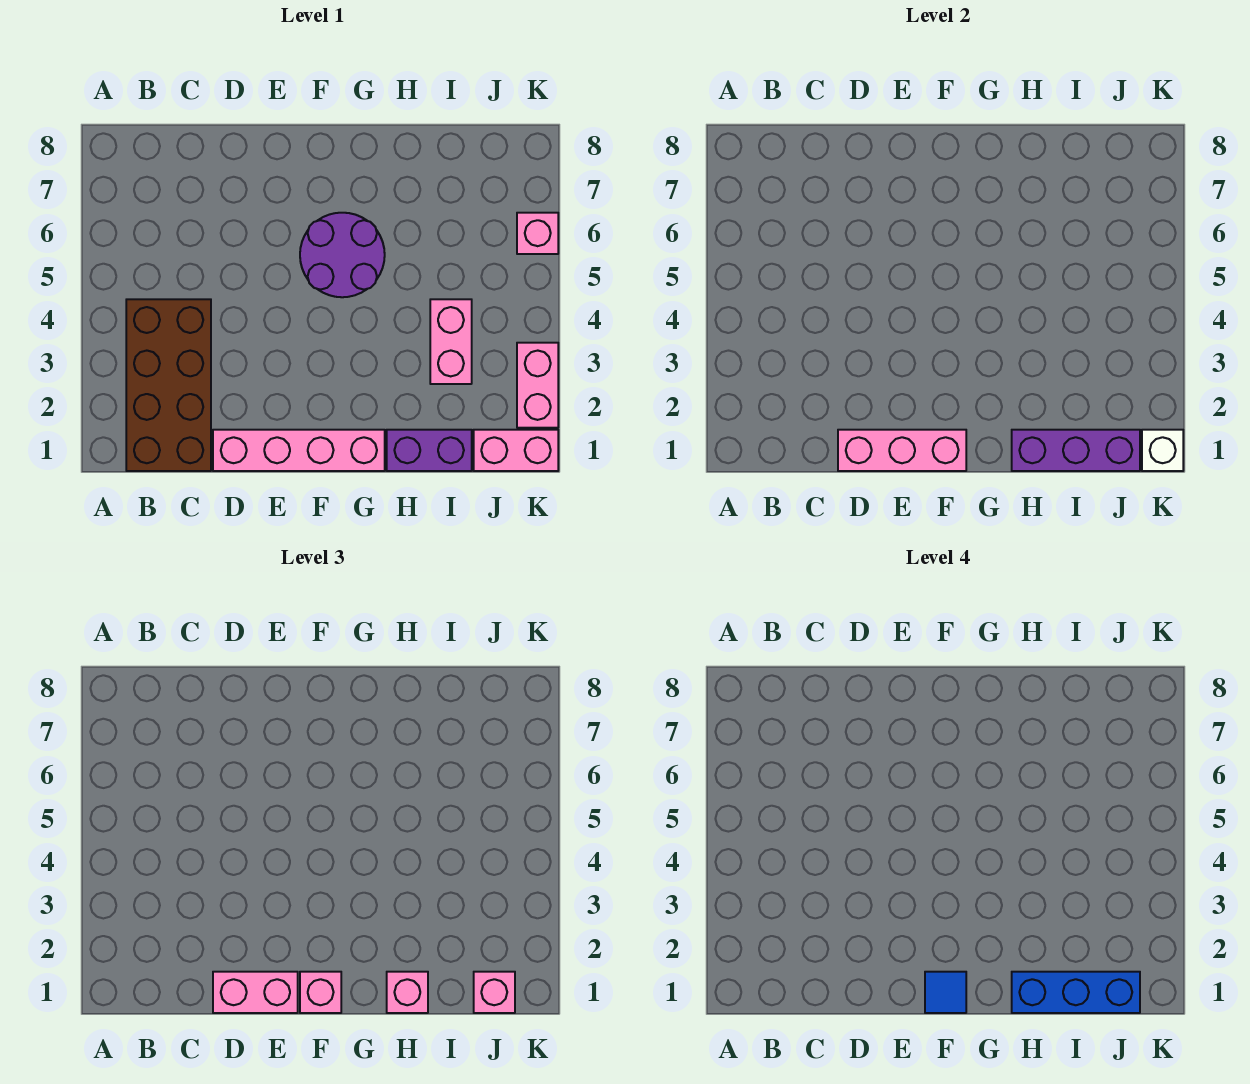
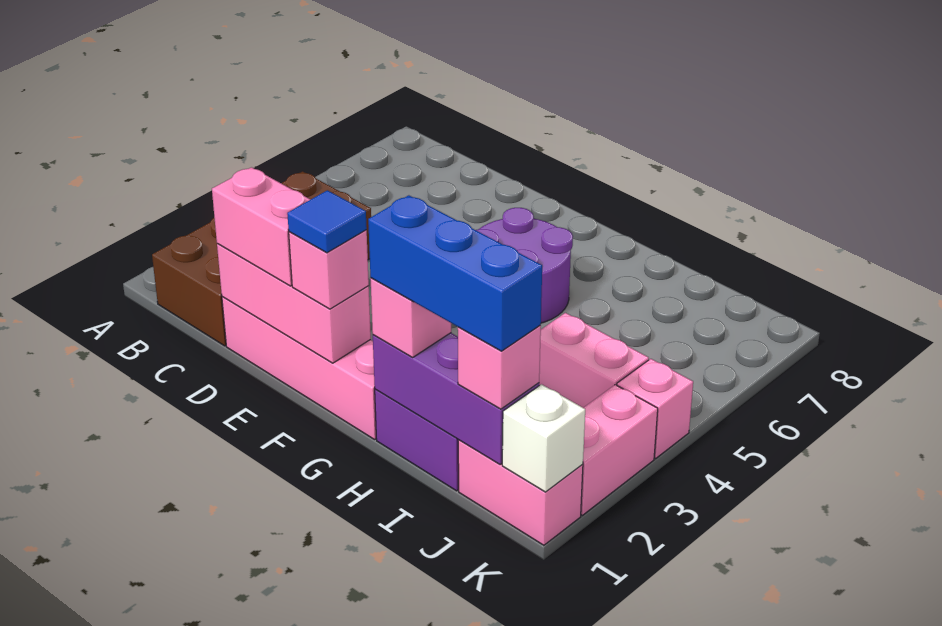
pink 1x2 brick [430,299,472,384] -> pink 1x2 brick turned to [539,313,649,408]
pink 1x1 brick [517,213,558,254] -> pink 1x1 brick moved to [617,359,693,458]

